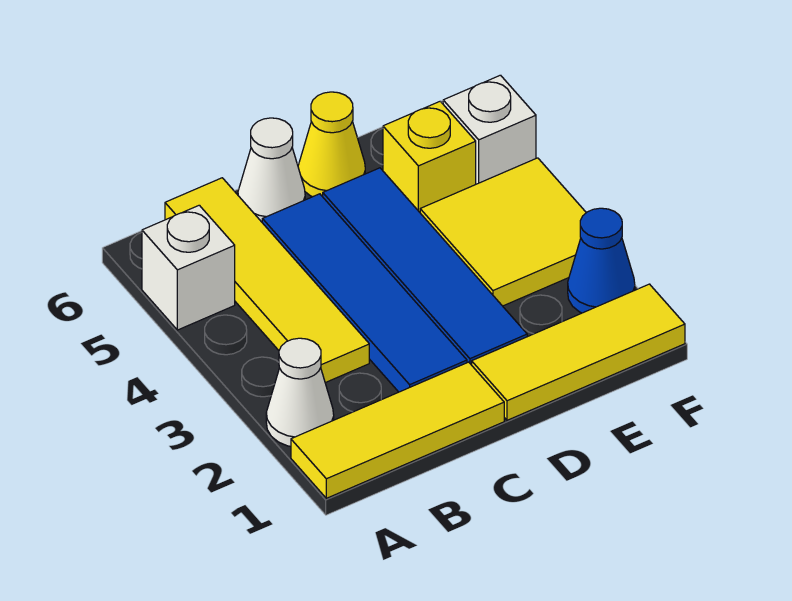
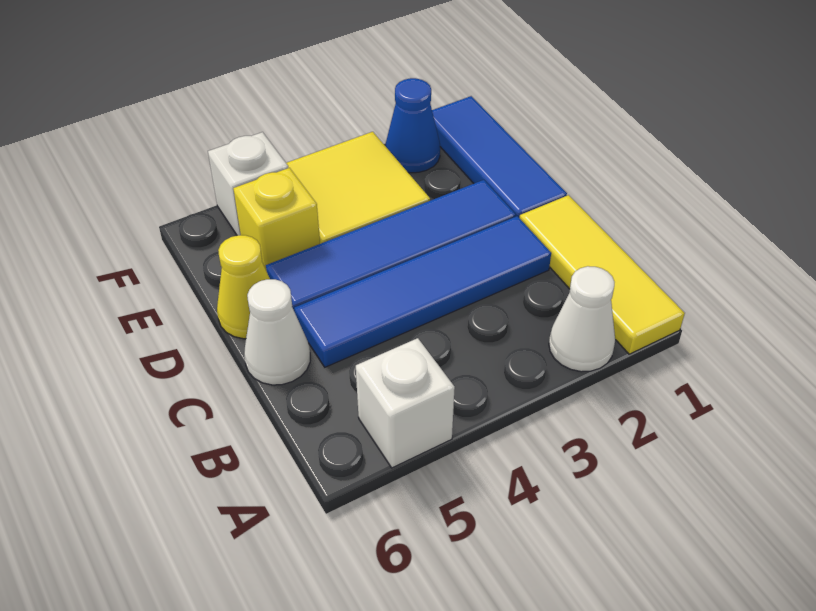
yellow 1x4 tile [165,178,369,383] -> none
yellow 1x3 tile [472,284,685,420] -> blue 1x3 tile [432,96,567,218]

